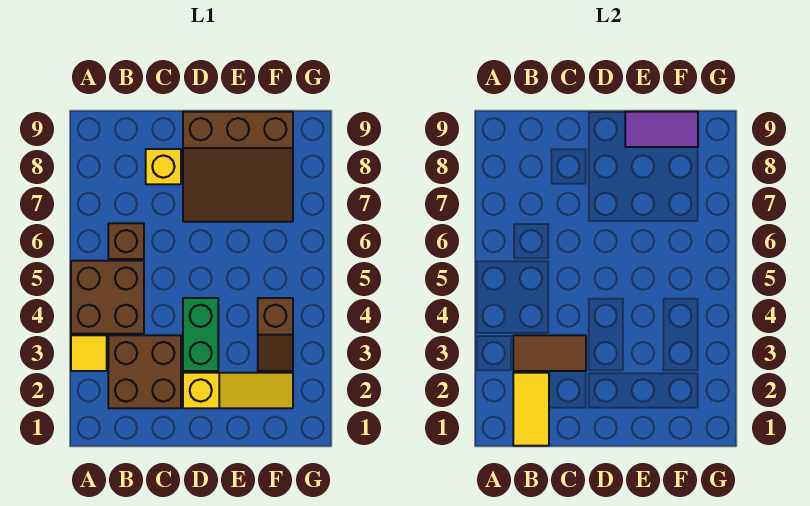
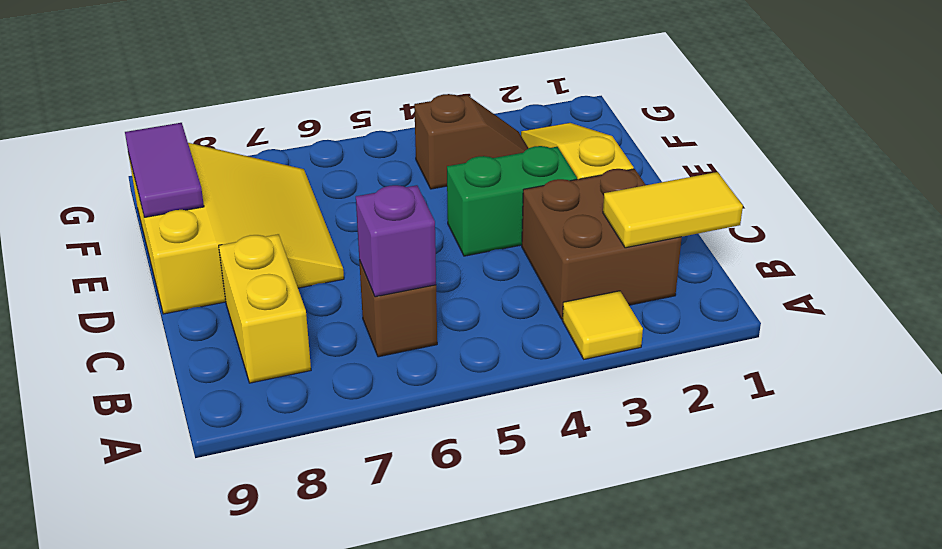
brown 2x2 brick [71,261,144,334] -> none
brown 1x2 tile [513,335,586,371] -> none
none -> purple 1x1 brick [356,185,436,297]
yellow 1x1 brick [146,149,181,184] -> yellow 1x2 brick [219,234,311,383]
brown 3x3 slope [183,112,293,222] -> yellow 3x3 slope [129,143,344,314]

